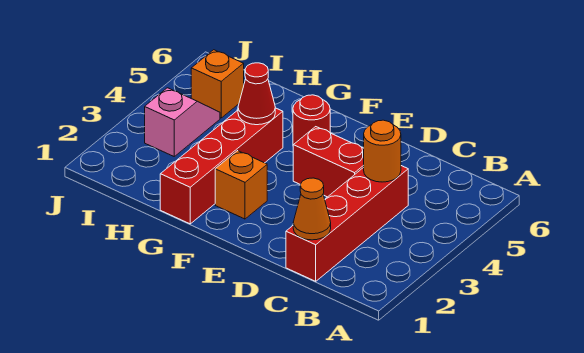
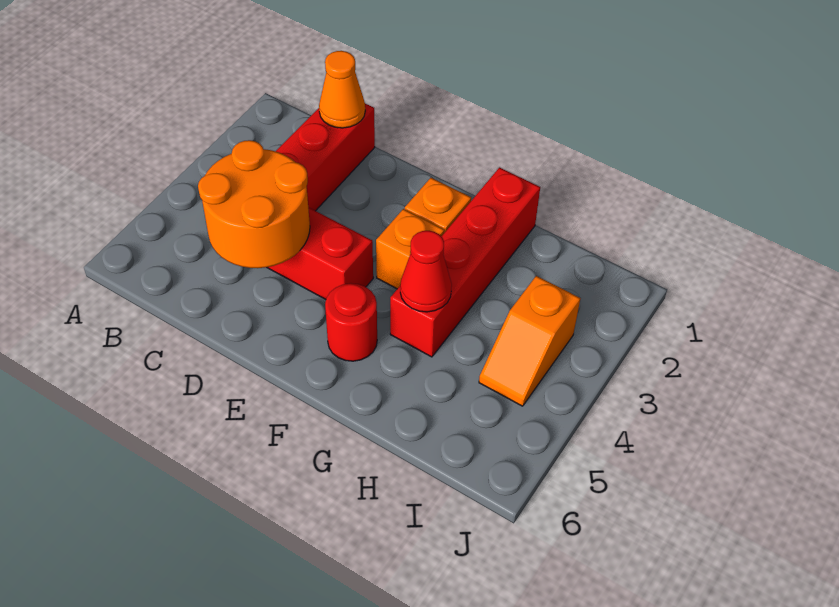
orange 1x1 round brick [364,120,401,182] -> orange 2x2 round brick [198,140,310,268]
pink 1x2 slope [145,88,220,156] -> orange 1x2 slope [479,276,580,406]
orange 1x1 brick [191,50,244,118] -> orange 1x1 brick moved to [376,209,444,289]

